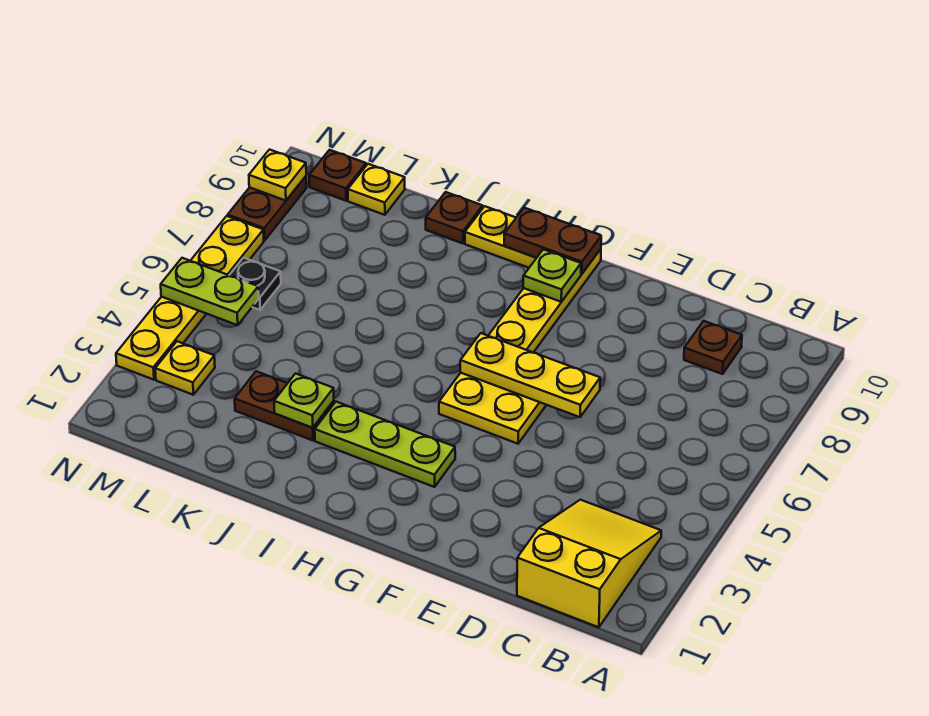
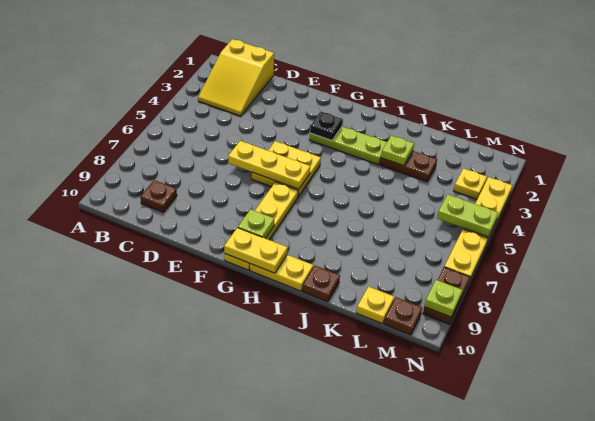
brown 1x2 plate [504,208,601,274] -> yellow 1x2 plate [224,228,288,273]
black 1x1 plate [230,258,281,310] -> black 1x1 plate moved to [310,111,343,141]
yellow 1x1 plate [249,150,306,201] -> lime 1x1 plate [424,280,462,317]

